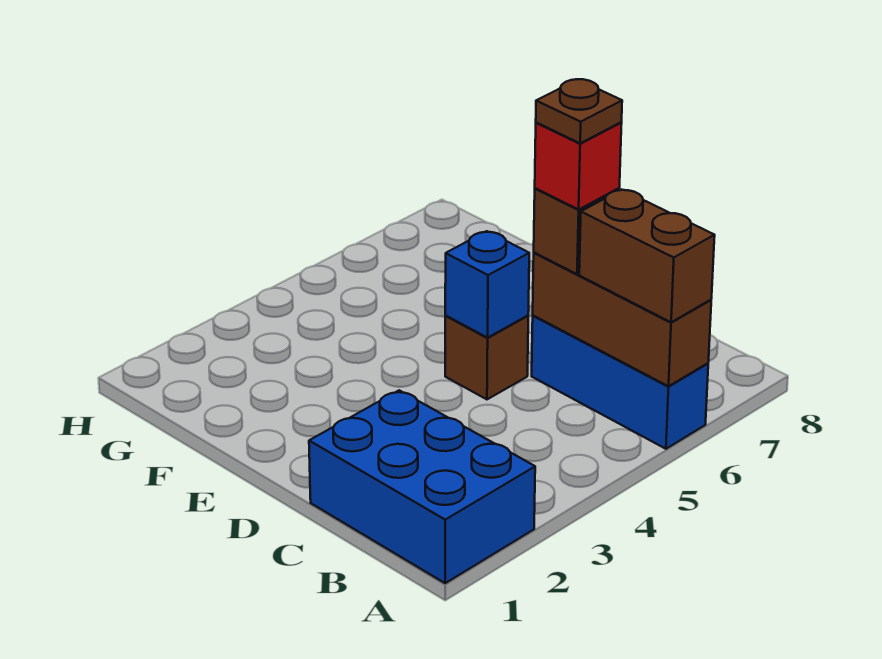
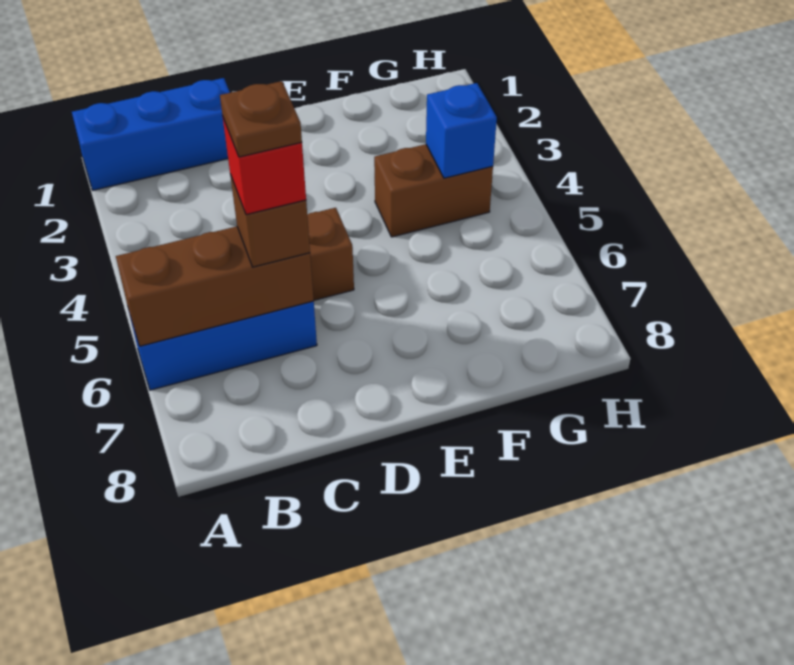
blue 2x3 brick [309,390,535,583] -> blue 1x3 brick [72,78,230,190]
brown 1x2 brick [579,190,715,322] -> brown 1x2 brick moved to [374,144,493,237]
blue 1x1 brick [445,231,529,338] -> blue 1x1 brick moved to [426,83,497,178]

